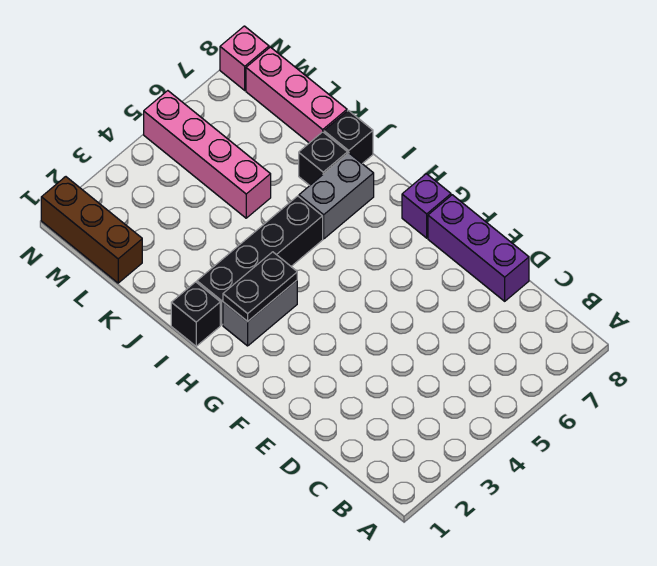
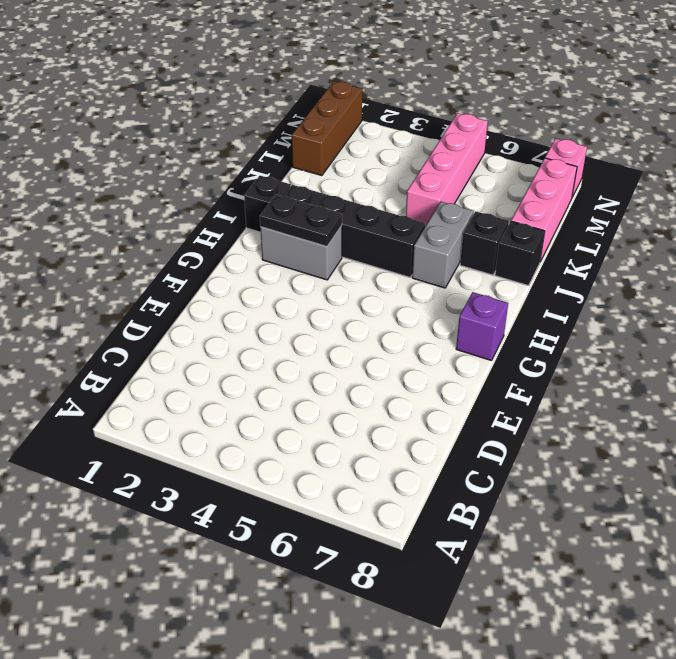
purple 1x3 brick [428,195,529,301] -> none
grey 1x2 brick [299,153,374,239] -> grey 1x2 brick turned to [412,202,474,288]

